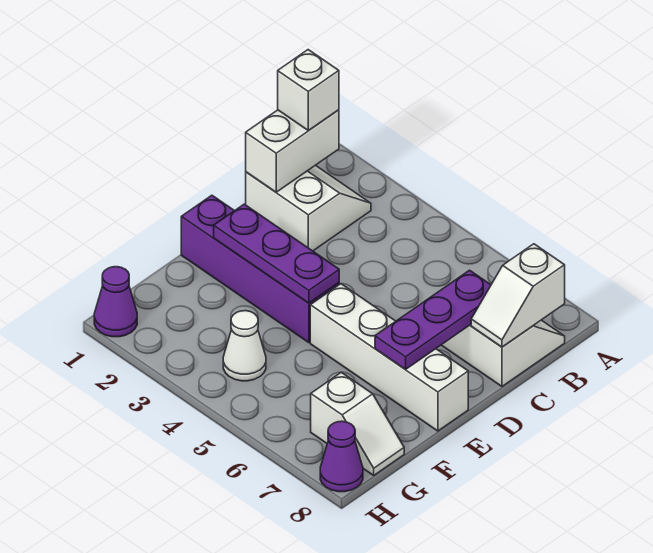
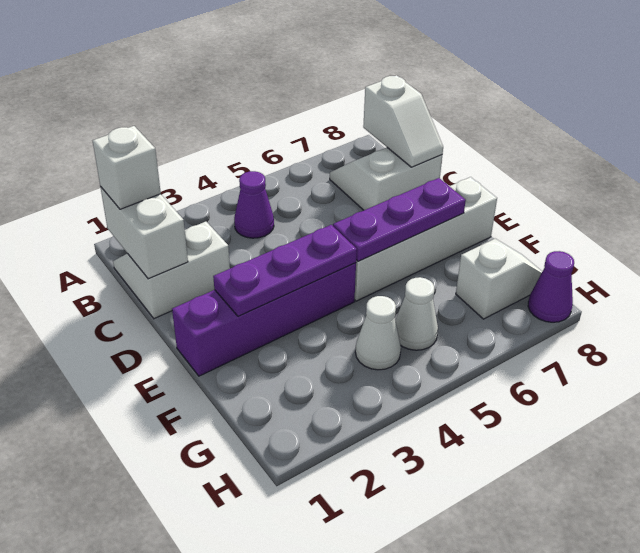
purple 1x3 plate [375,270,491,369] -> purple 1x3 plate turned to [333,178,466,261]
none -> white 1x1 cone [395,277,438,350]
purple 1x1 cone [94,267,137,337] -> purple 1x1 cone moved to [234,171,274,238]

